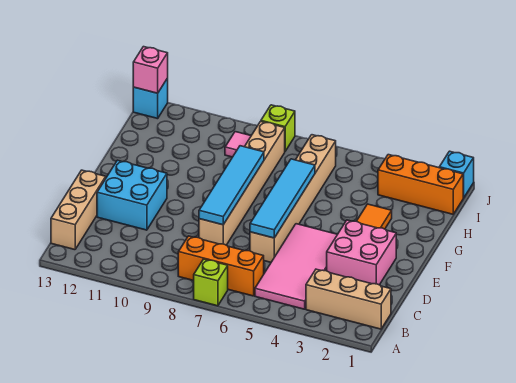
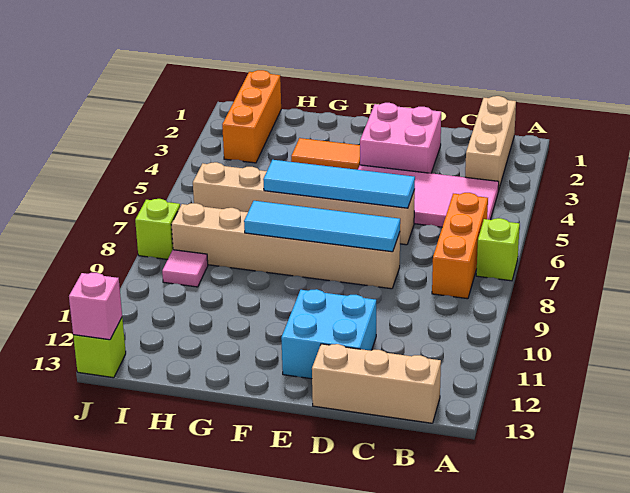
cyan 1x1 brick [439,151,474,198] -> none
cyan 1x1 brick [133,78,168,119] -> lime 1x1 brick [73,318,126,378]

